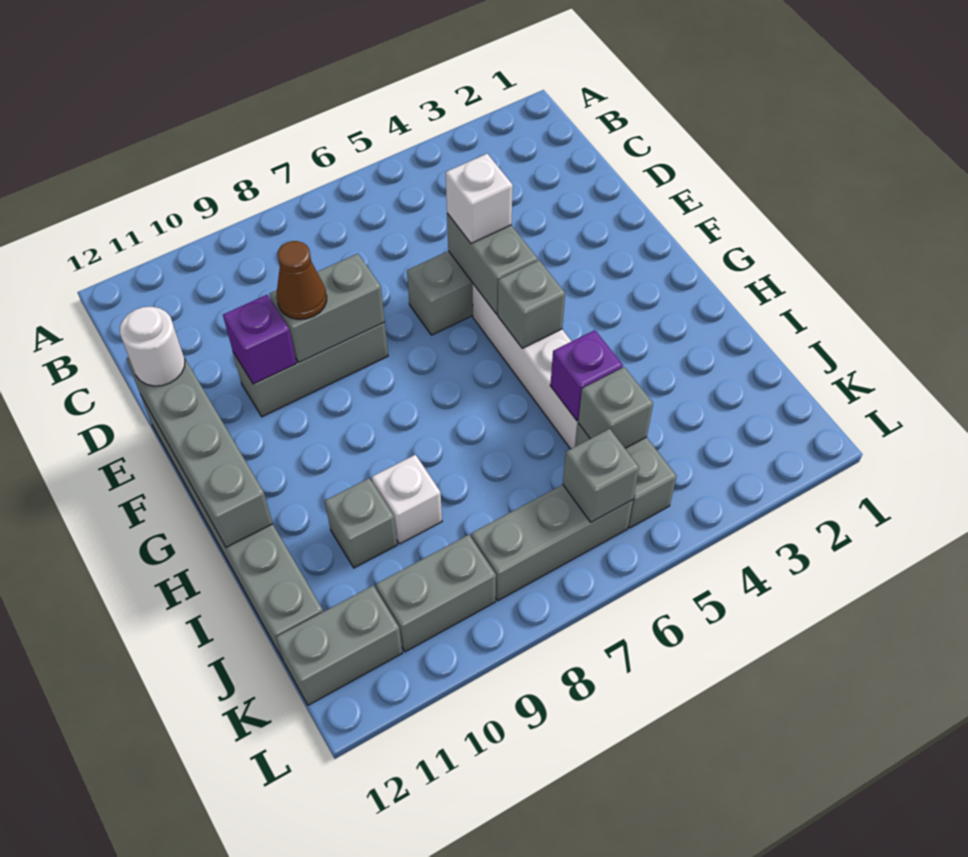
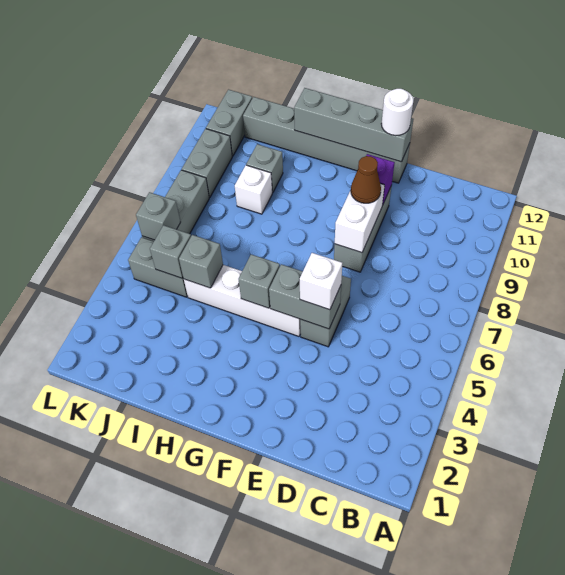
grey 1x2 brick [270,254,385,363] -> white 1x2 brick [335,184,385,253]
purple 1x1 brick [550,330,623,421] -> grey 1x1 brick [179,235,223,288]

